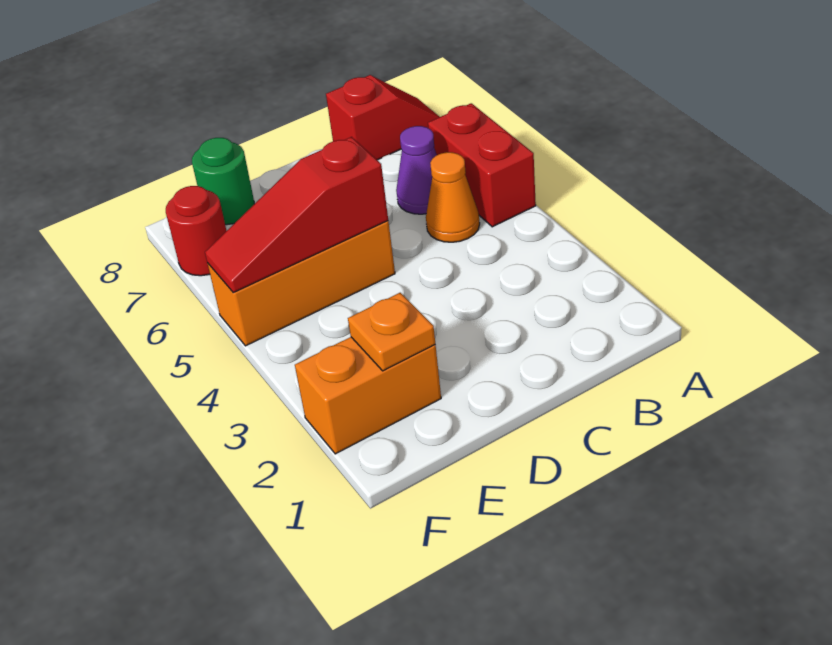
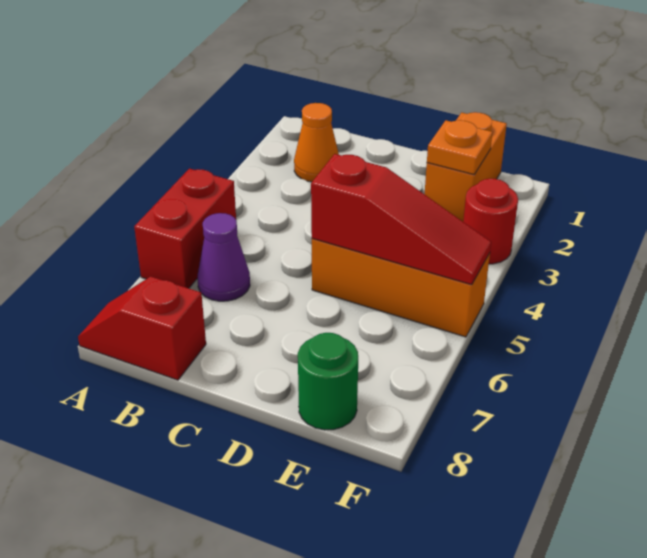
orange 1x1 cone [426,152,480,242] -> orange 1x1 cone moved to [294,103,339,182]
orange 1x2 brick [295,337,441,454] -> orange 1x2 brick turned to [425,112,507,221]
red 1x1 round brick [166,186,226,276] -> red 1x1 round brick moved to [463,179,518,264]

